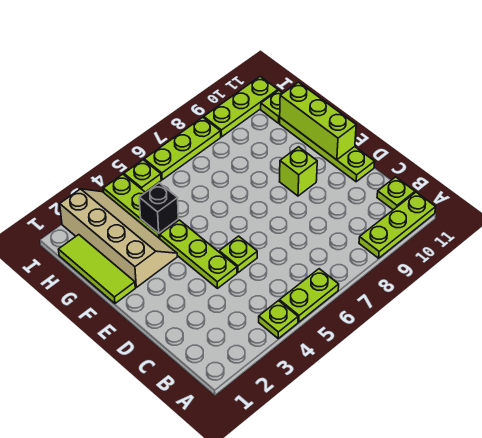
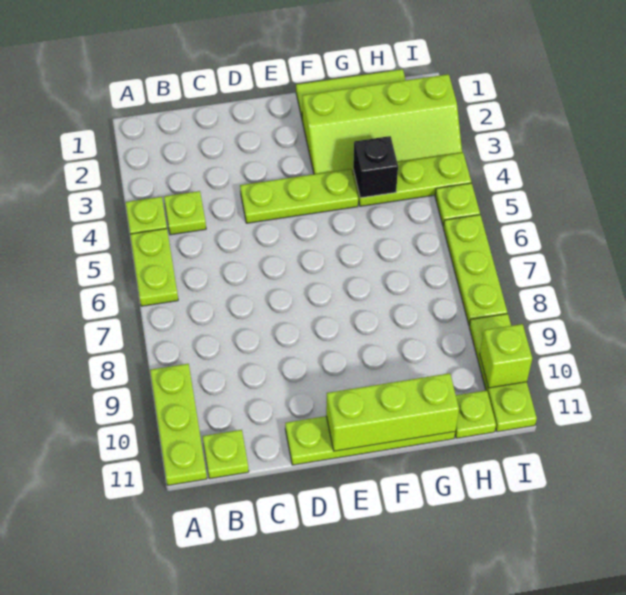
lime 1x1 plate [219,236,257,273] -> lime 1x1 plate moved to [164,191,206,235]
lime 1x1 brick [279,147,317,196] -> lime 1x1 brick moved to [480,324,532,388]
tan 2x4 slope [60,189,177,287] -> lime 2x4 slope [302,74,462,174]

